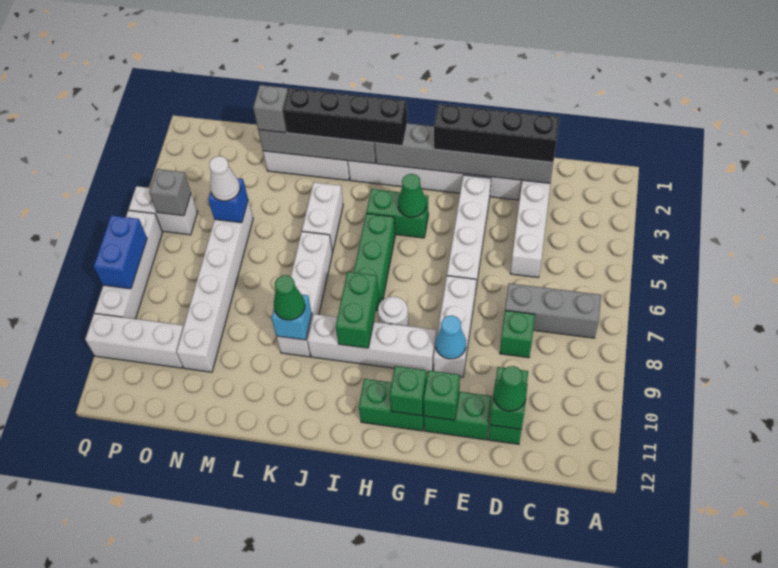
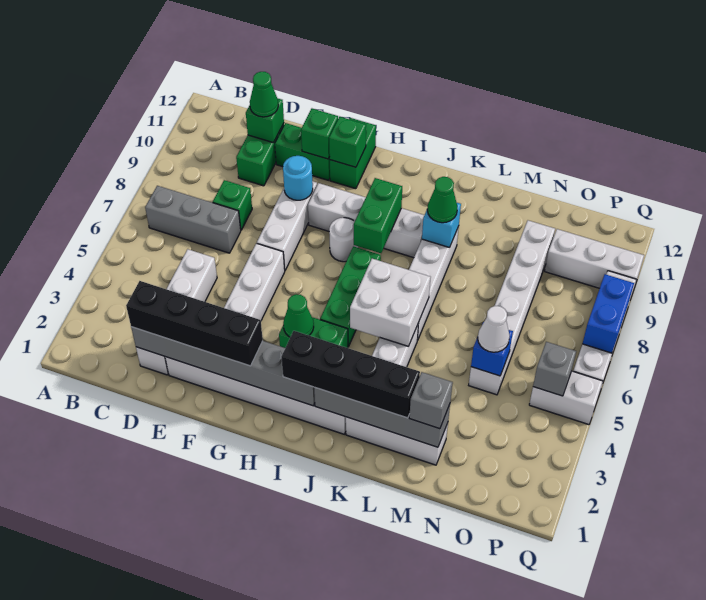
cyan 1x1 cone [436,316,466,359] -> cyan 1x1 round brick [283,156,313,200]
green 1x2 brick [359,379,424,431] -> green 1x2 brick turned to [330,118,376,189]
none -> white 2x2 brick [350,259,431,346]

